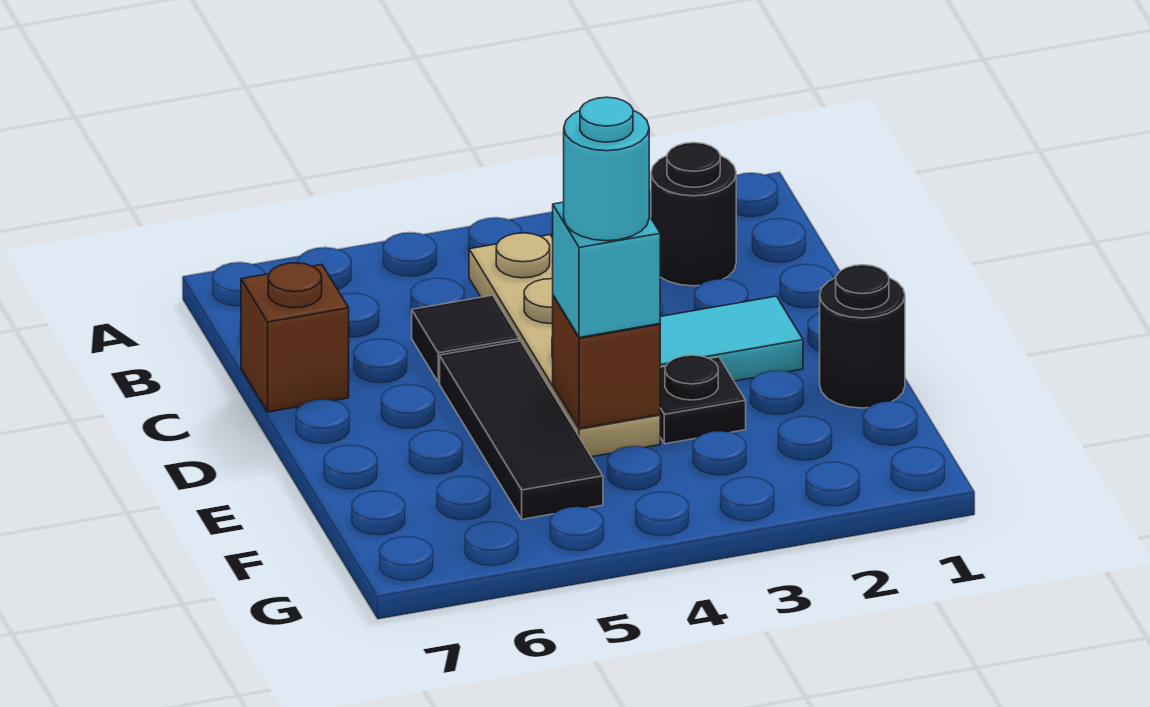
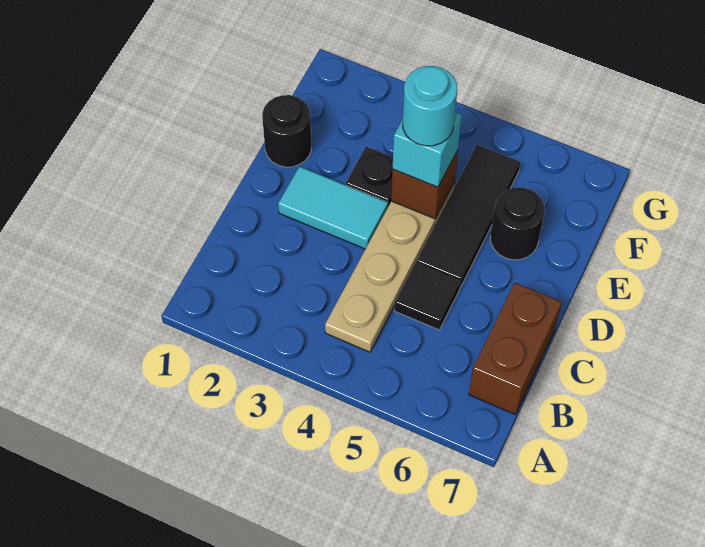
black 1x1 round brick [651,143,736,286] -> black 1x1 round brick moved to [490,187,545,260]
brown 1x1 brick [241,263,349,412] -> brown 1x2 brick [469,283,562,414]

